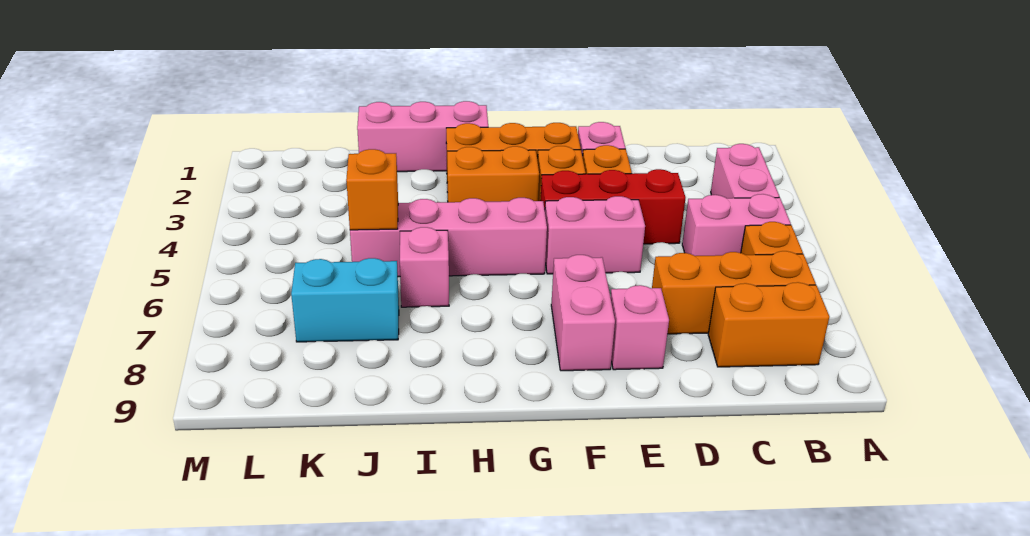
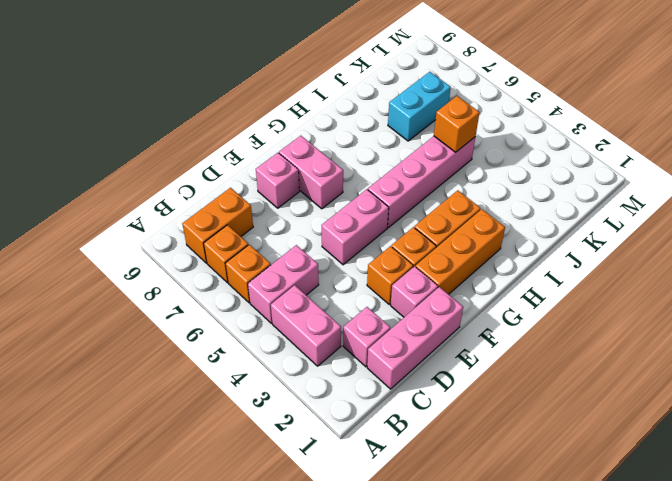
orange 1x3 brick [652,251,816,334] -> orange 1x1 brick [204,225,248,283]
red 1x3 brick [540,169,685,244] -> none
pink 1x3 brick [357,101,488,172] -> pink 1x3 brick moved to [367,287,463,389]
pink 1x1 brick [400,227,449,307] -> pink 1x1 brick moved to [343,307,390,367]

